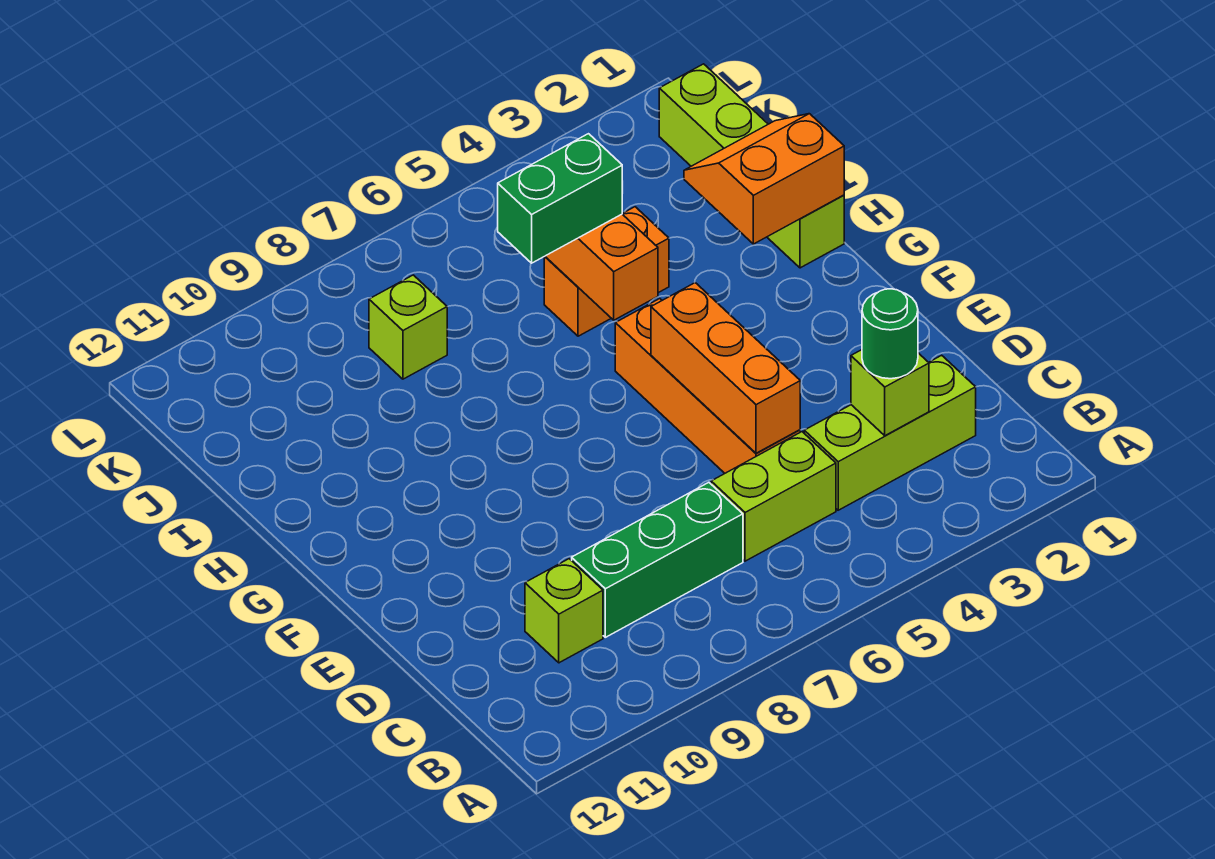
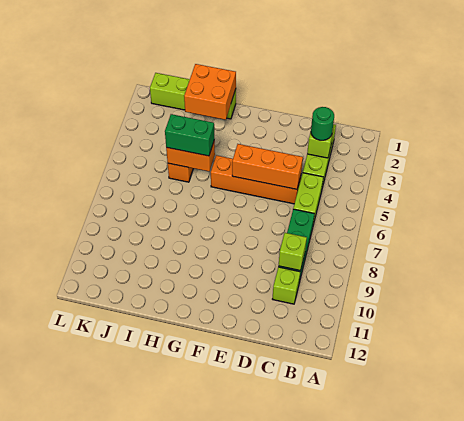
orange 2x2 slope [684,114,844,244] -> orange 2x2 brick [184,64,236,120]
green 1x2 brick [498,134,622,263] -> green 1x2 brick turned to [165,114,215,156]
lime 1x1 brick [369,275,447,379] -> lime 1x1 brick moved to [279,233,307,271]

